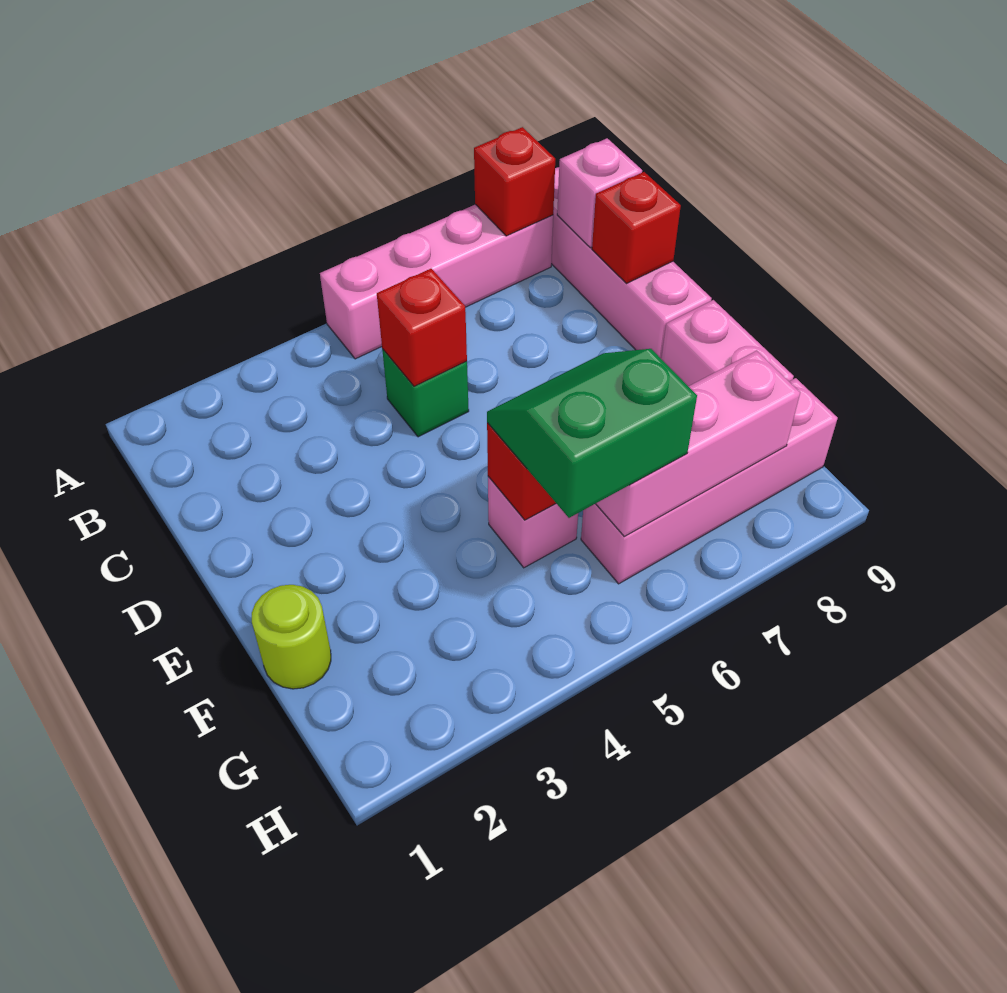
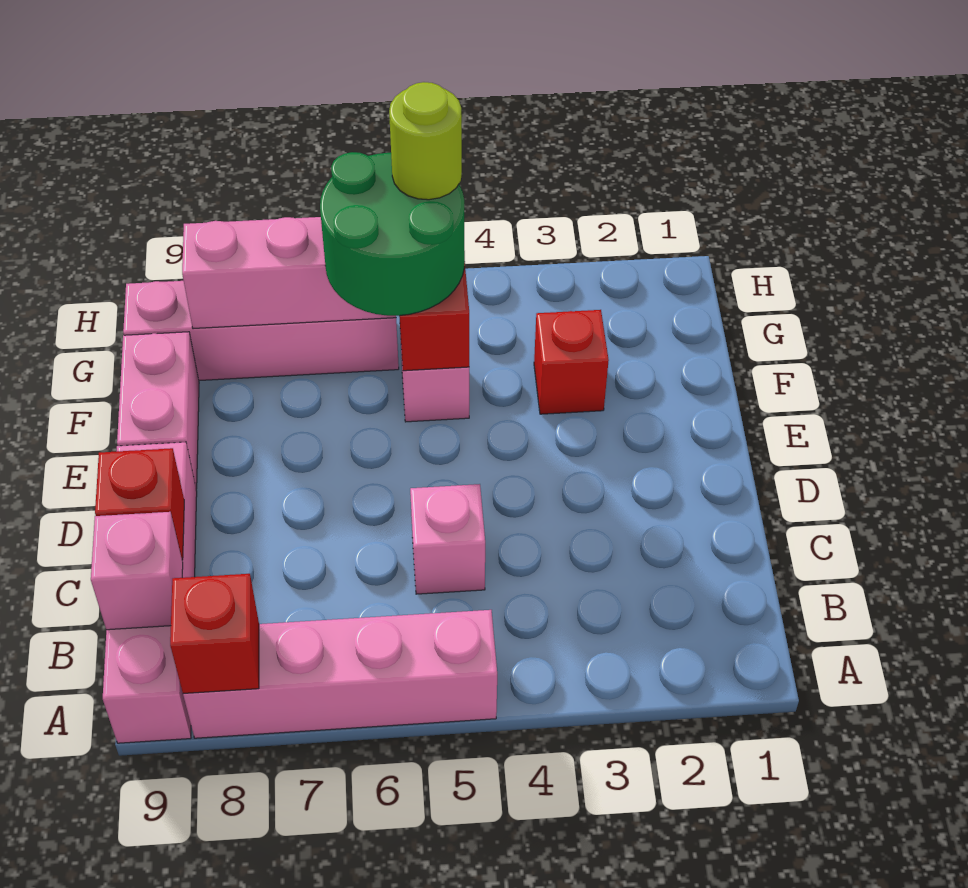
green 1x1 brick [382,349,469,437] -> pink 1x1 brick [410,484,485,594]
red 1x1 brick [377,269,467,386] -> red 1x1 brick moved to [534,310,609,414]
lime 1x1 round brick [252,585,331,689] -> lime 1x1 round brick moved to [389,82,462,200]
green 2x2 slope [487,349,697,518] -> green 2x2 round brick [320,152,465,316]

